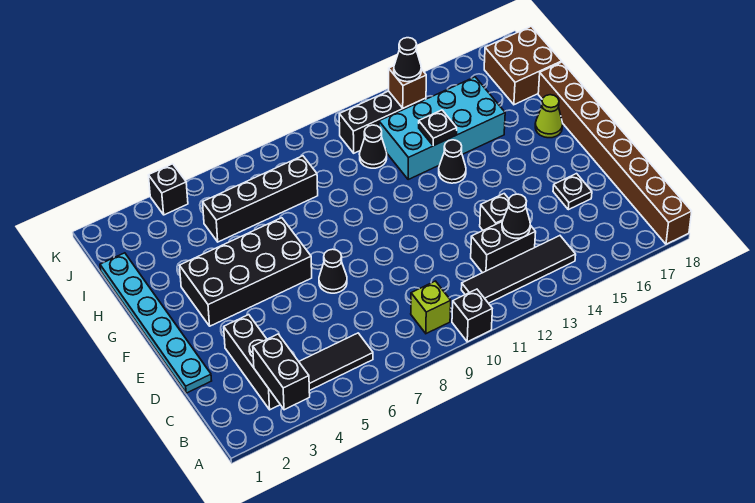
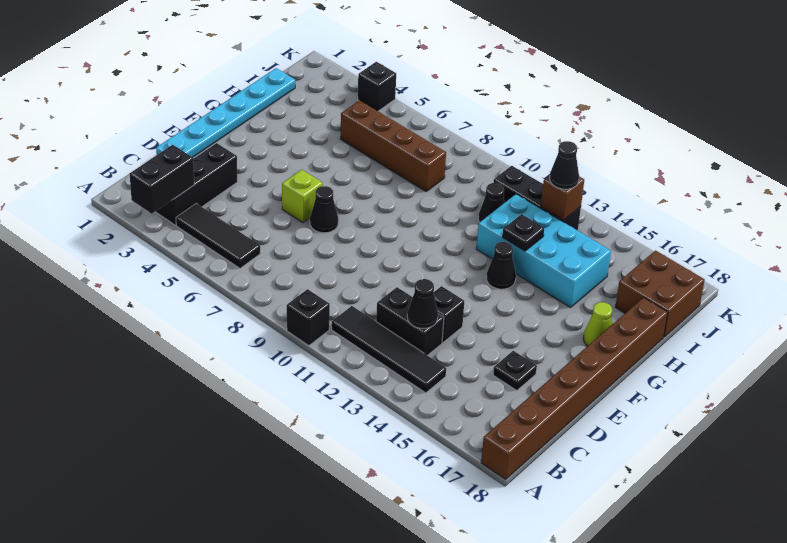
lime 1x1 brick [411,281,451,334] -> lime 1x1 brick moved to [282,169,323,223]
black 2x4 brick [180,218,312,326] -> none
black 1x4 brick [203,156,318,242] -> brown 1x4 brick [340,101,446,191]

